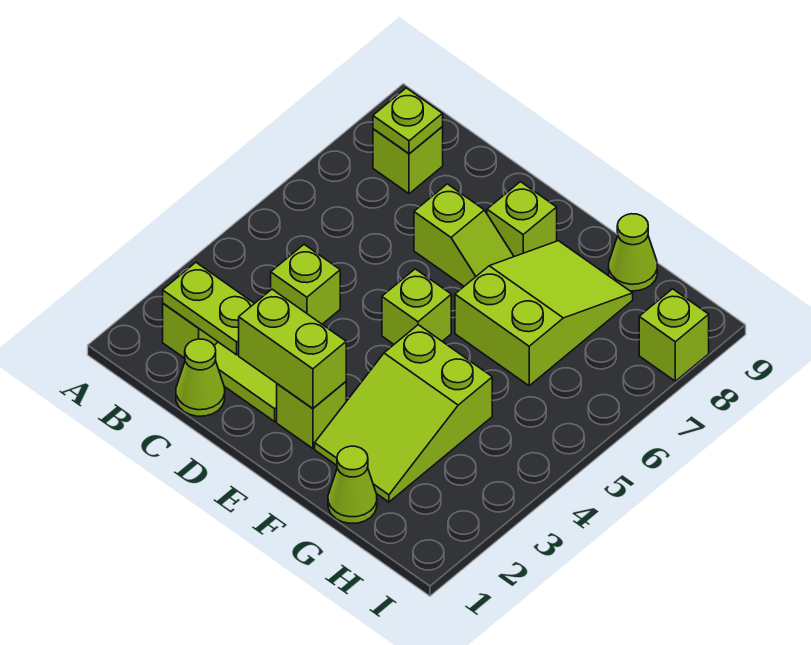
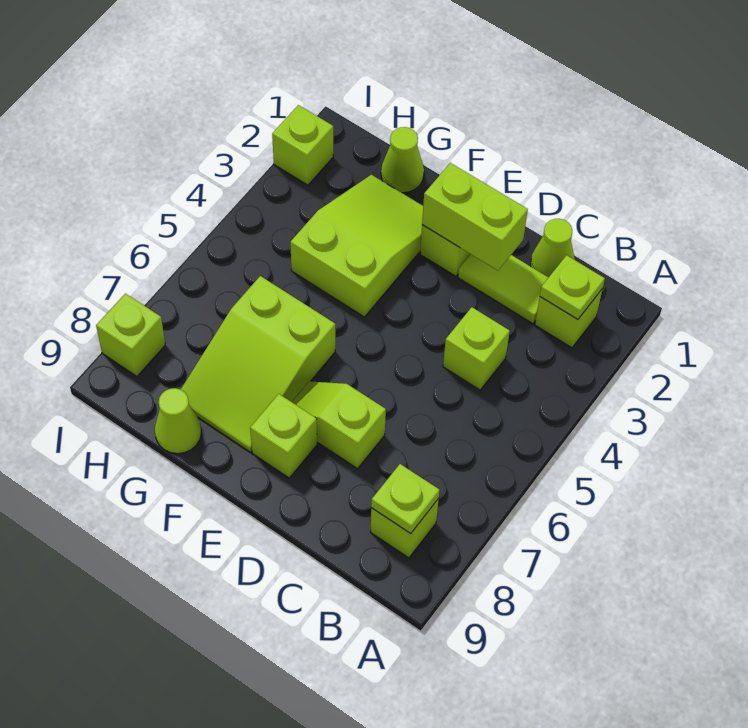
lime 1x2 plate [163,263,254,355] -> lime 1x1 plate [540,255,605,319]
lime 1x1 brick [382,269,451,344] -> lime 1x1 brick moved to [272,105,333,185]

